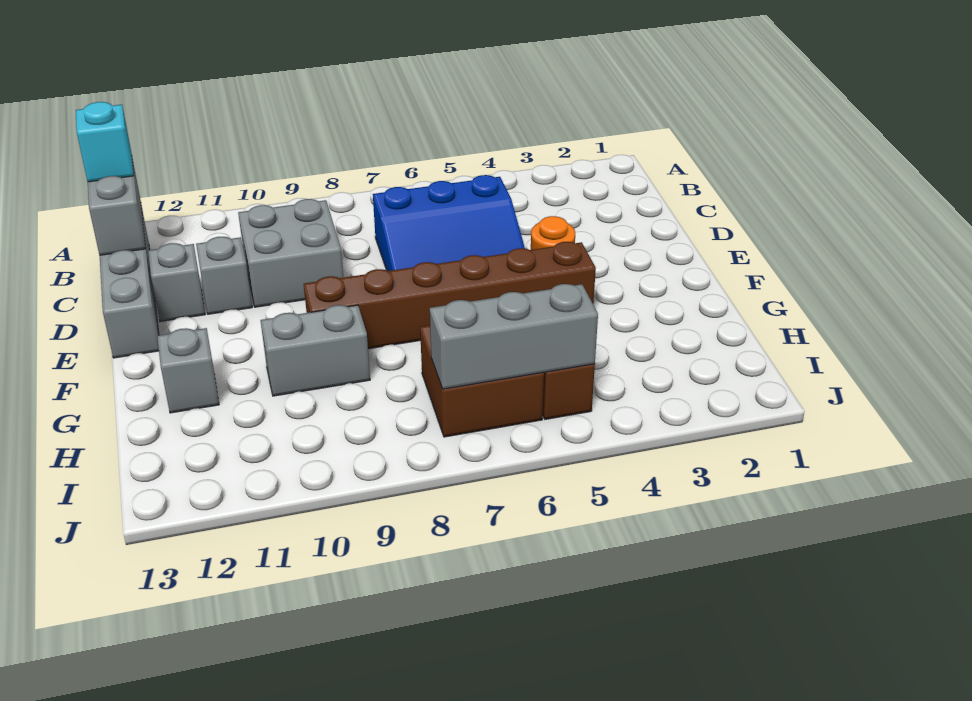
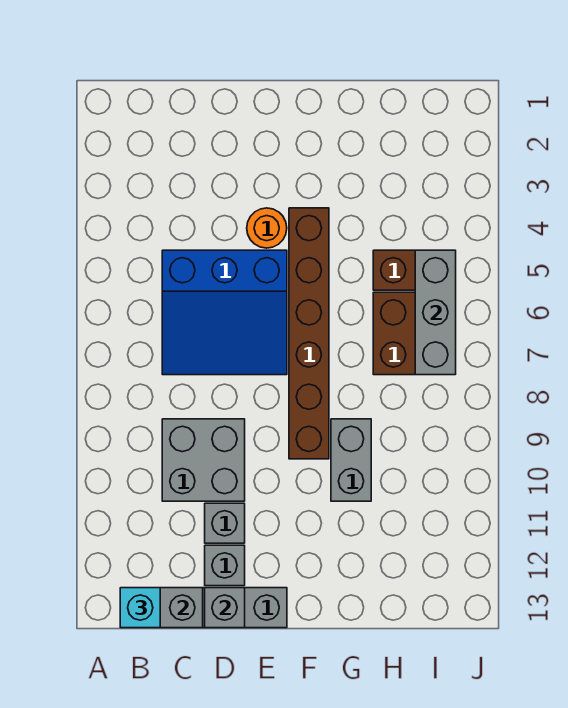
blue 3x3 slope [373,175,525,271] -> blue 3x3 slope turned to [162,250,287,375]
grey 1x1 brick [157,328,219,413] -> grey 1x1 brick moved to [205,588,245,628]

